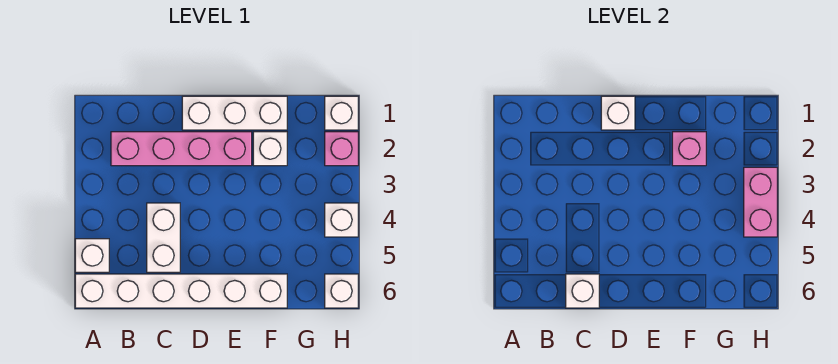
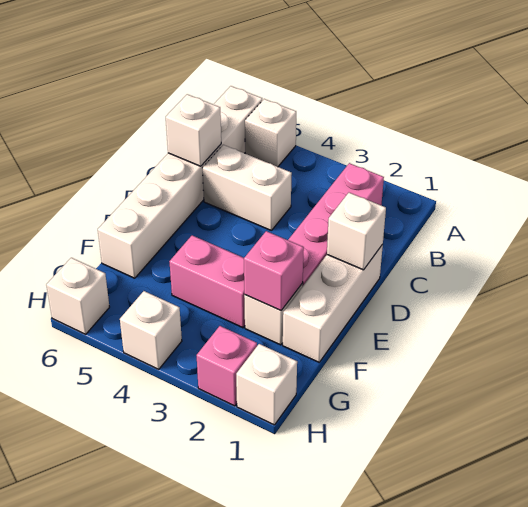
pink 1x2 brick [744,167,777,237] -> pink 1x2 brick moved to [169,235,245,328]

